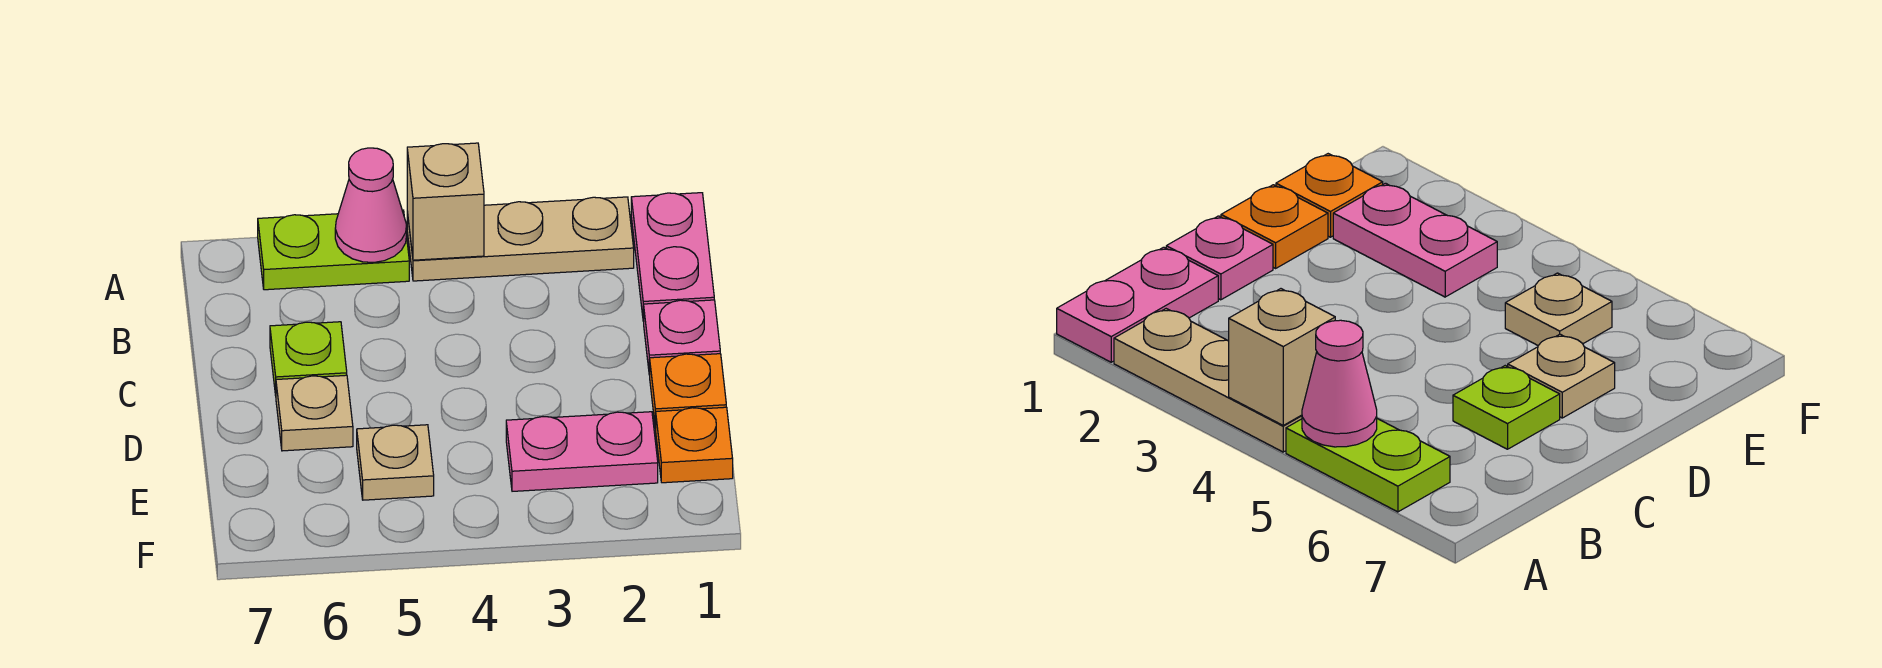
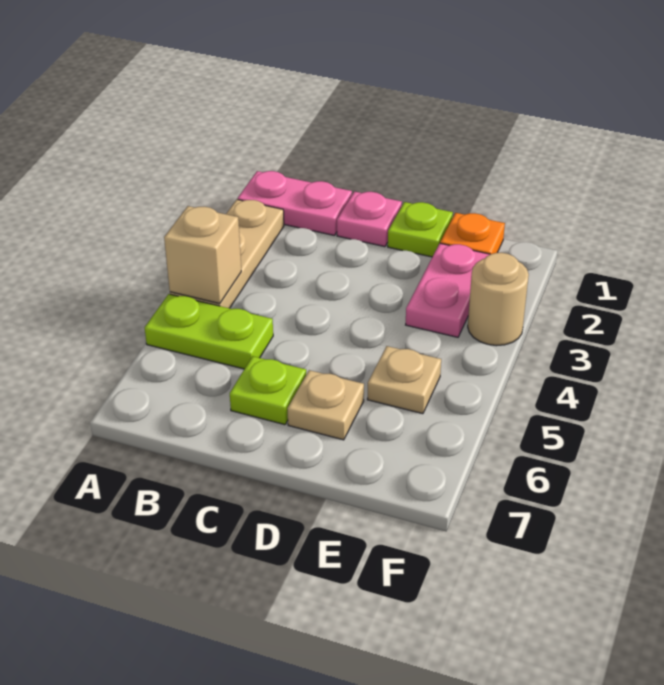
lime 1x2 plate [258,210,409,290] -> lime 1x2 plate turned to [145,294,273,369]
pink 1x1 cone [335,148,407,262] -> none
orange 1x1 plate [650,354,726,429] -> lime 1x1 plate [388,202,453,257]
none -> tan 1x1 round brick [468,253,529,346]

